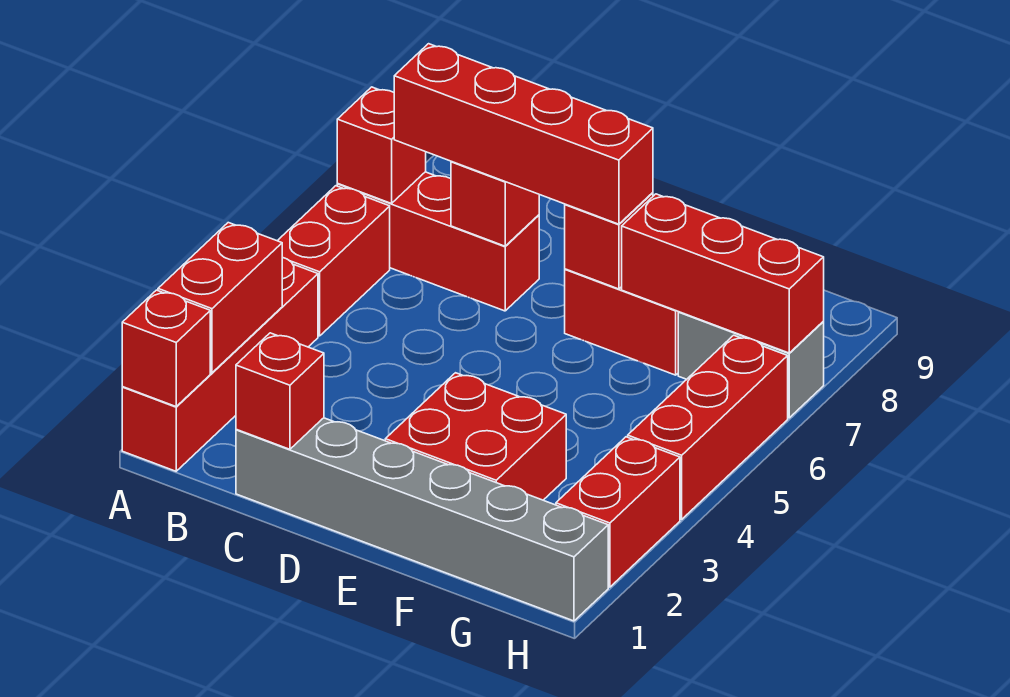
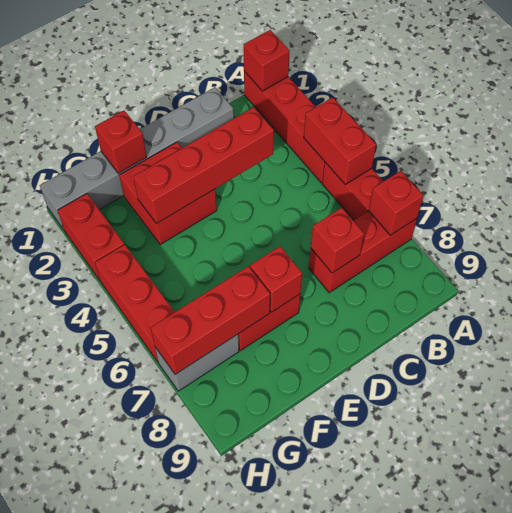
red 1x2 brick [158,223,282,373] -> red 1x2 brick moved to [304,97,376,185]
red 1x4 brick [394,44,653,224] -> red 1x4 brick moved to [133,107,274,224]
red 1x1 brick [236,333,324,449] -> red 1x1 brick moved to [95,110,147,174]

